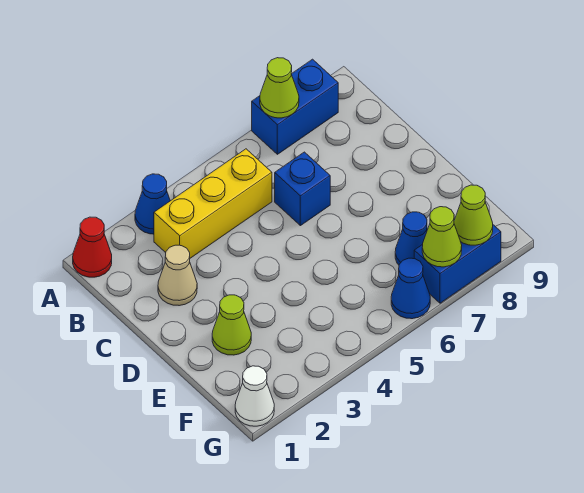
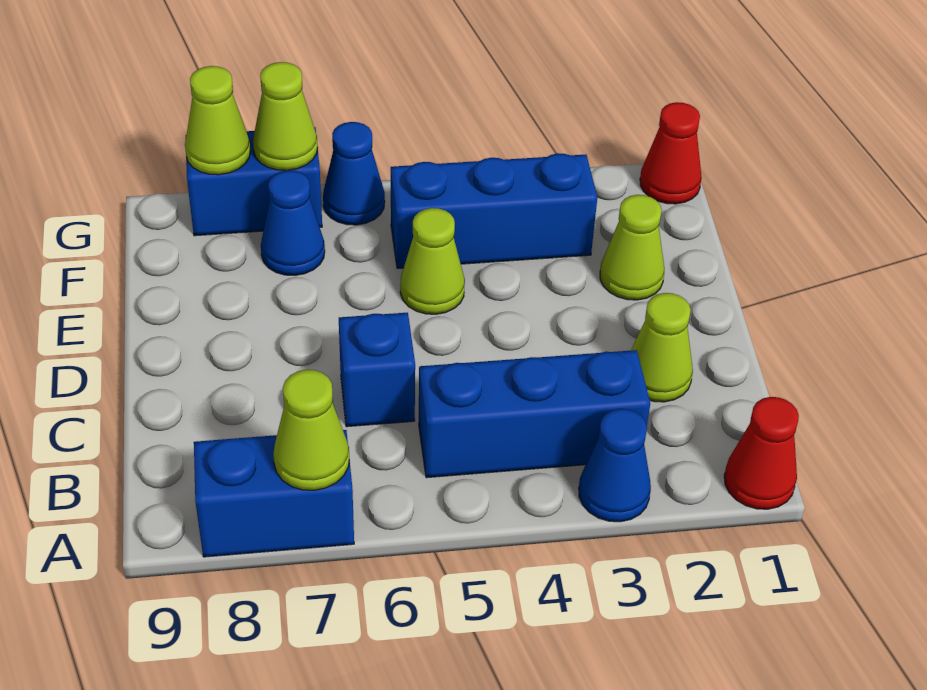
yellow 1x3 brick [154,149,272,258] -> blue 1x3 brick [419,350,650,478]
tan 1x1 cone [158,245,197,306] -> lime 1x1 cone [631,293,693,402]
none -> lime 1x1 cone [400,208,465,314]
none -> blue 1x3 brick [391,153,597,268]
white 1x1 cone [235,366,274,426] -> red 1x1 cone [640,102,702,204]

